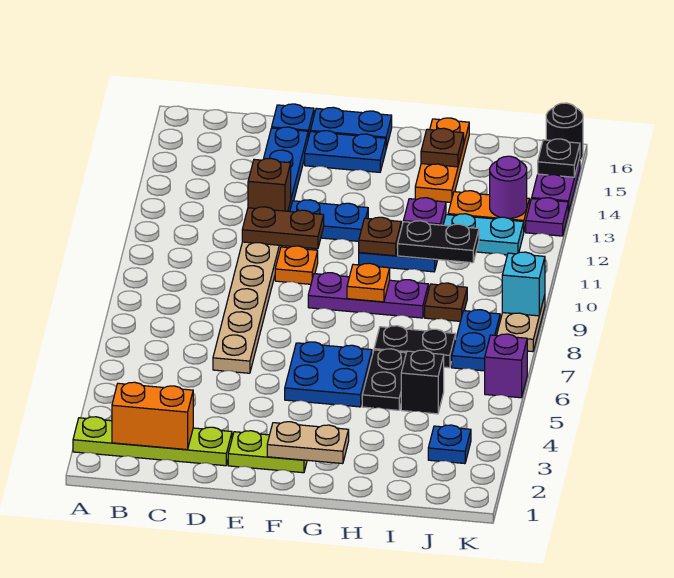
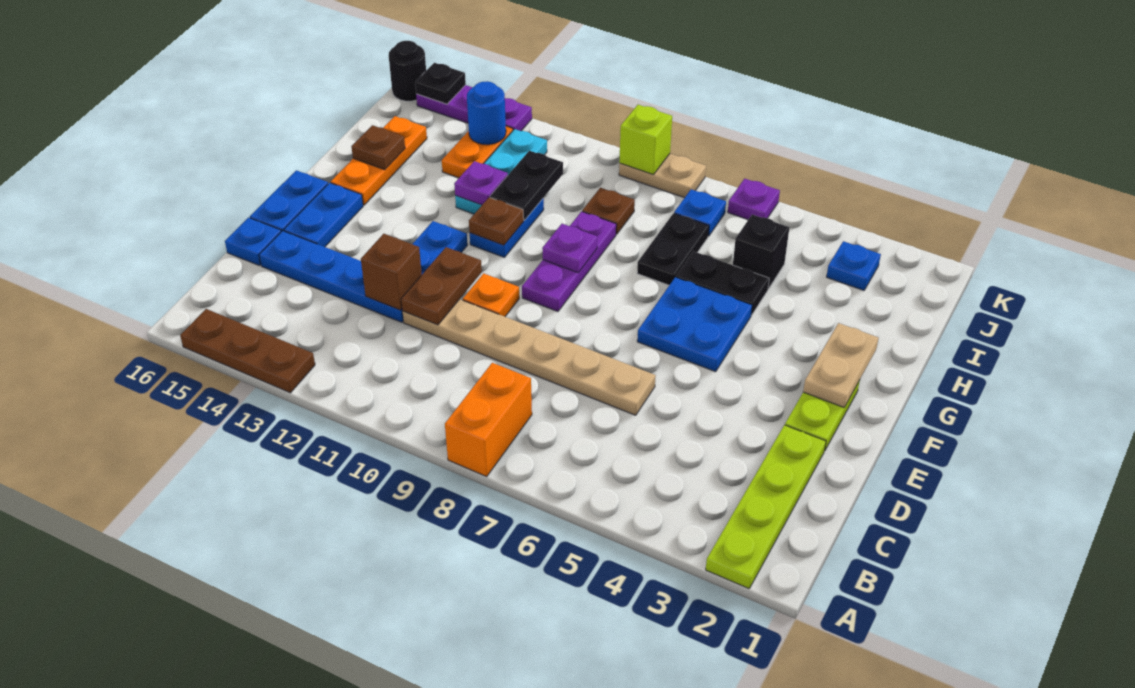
none -> brown 1x3 plate [180,309,315,393]
orange 1x2 brick [112,382,193,450] -> orange 1x2 brick moved to [445,363,532,476]
orange 1x1 plate [347,263,390,302] -> purple 1x1 plate [542,224,597,273]
orange 1x3 plate [415,118,469,202] -> orange 1x3 plate turned to [331,116,427,205]
blue 1x2 plate [452,310,500,371] -> blue 1x1 plate [674,189,726,236]
purple 1x1 round brick [490,156,527,218] -> blue 1x1 round brick [467,81,506,145]
purple 1x1 brick [485,334,527,398] -> purple 1x1 plate [728,179,780,219]
cyan 1x1 brick [502,252,545,316] -> lime 1x1 brick [619,105,672,175]

